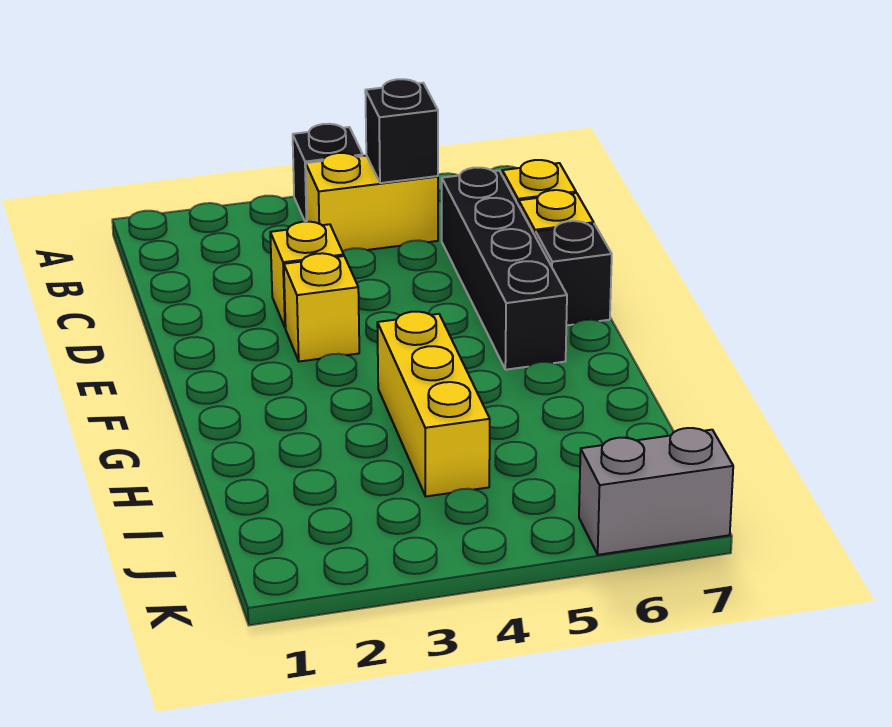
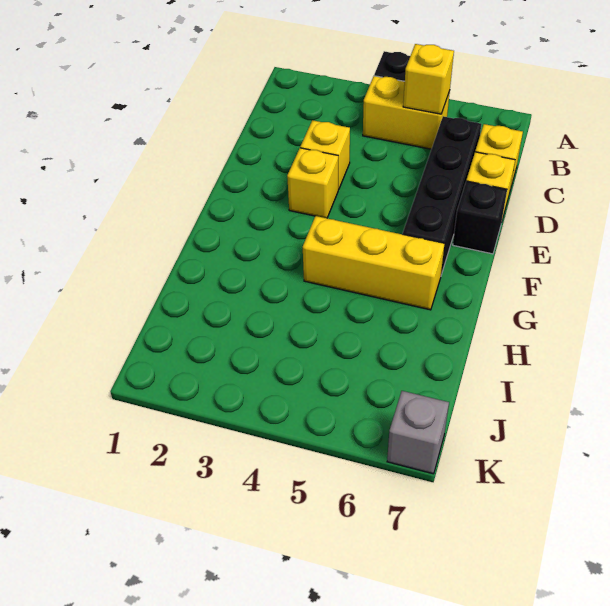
black 1x1 brick [365,79,438,183] -> yellow 1x1 brick [403,44,454,114]
yellow 1x3 brick [377,312,490,496] -> yellow 1x3 brick turned to [303,216,444,310]
grey 1x2 brick [579,428,733,555] -> grey 1x1 brick [387,391,449,474]

